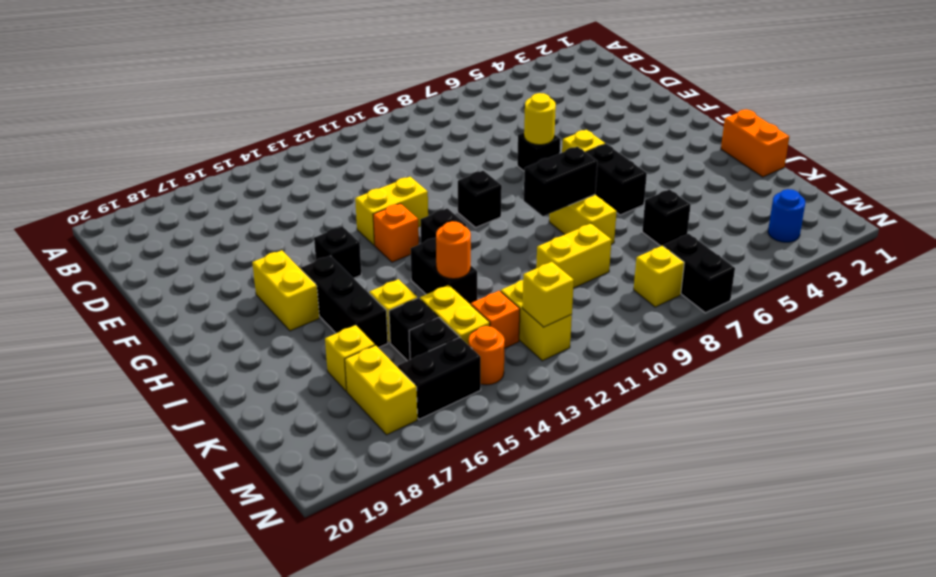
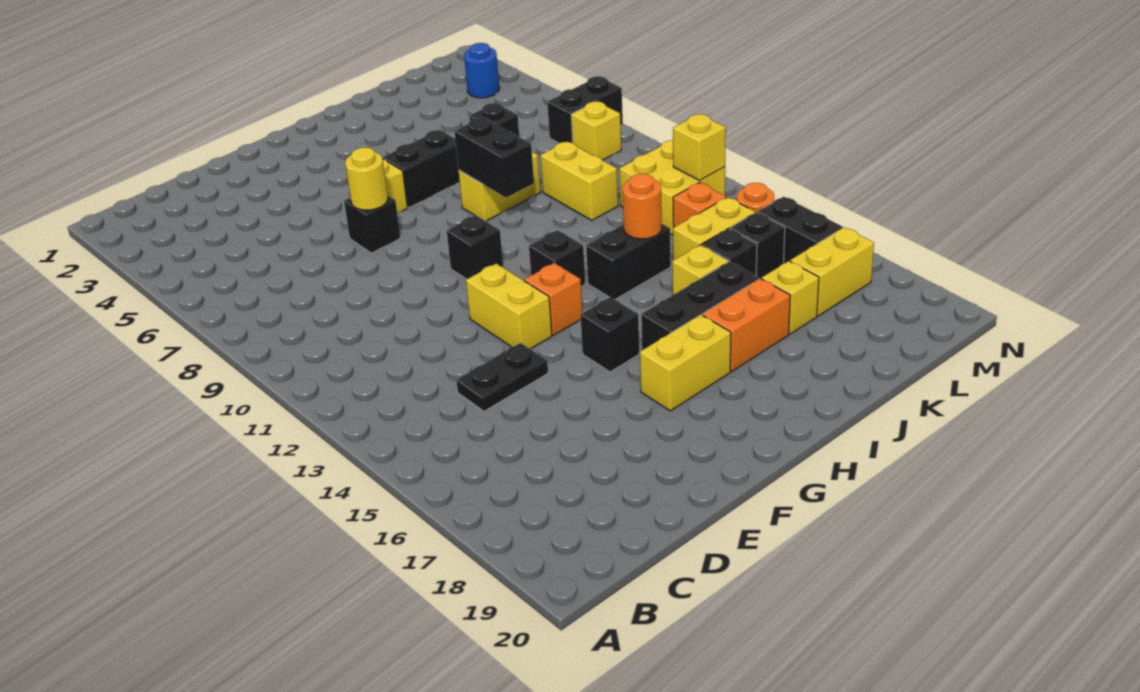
none -> black 1x2 plate [456,343,548,411]
orange 1x2 brick [721,109,789,177] -> orange 1x2 brick moved to [702,278,790,371]
yellow 1x2 brick [501,280,572,361] -> yellow 2x2 brick [619,140,725,235]

